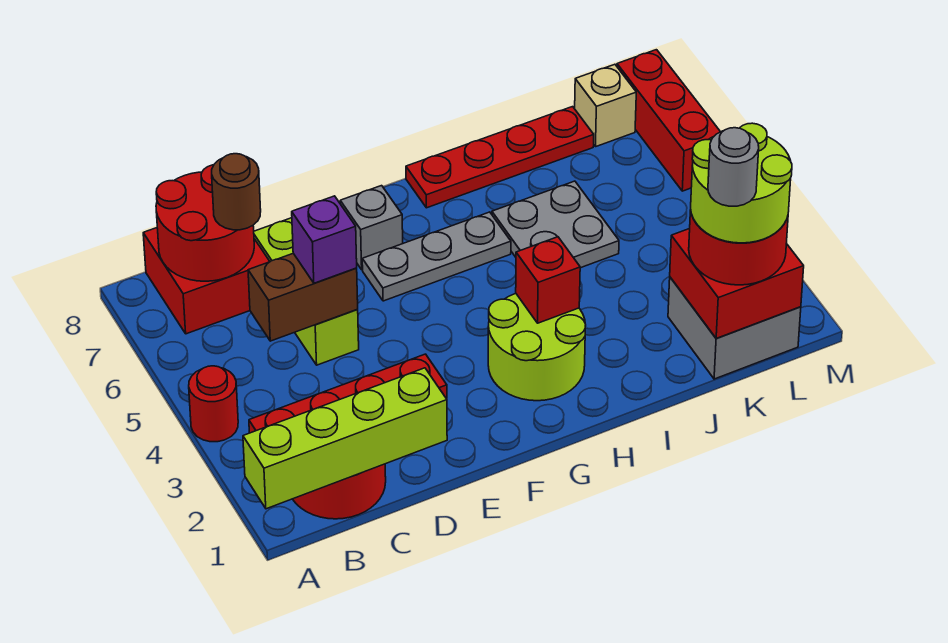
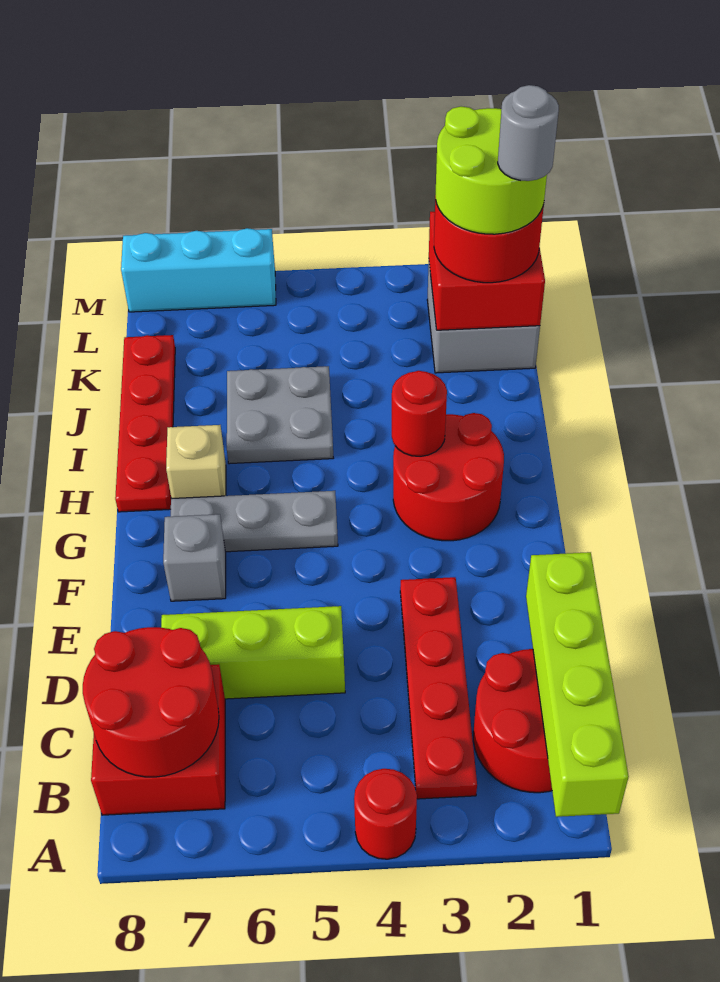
brown 1x2 brick [248,253,358,341] -> none
brown 1x1 round brick [212,154,261,230] -> none
purple 1x1 brick [292,196,357,283] -> none
grey 1x3 plate [362,212,511,301] -> grey 1x3 plate turned to [171,491,338,552]
lime 2x2 round brick [488,294,586,401] -> red 2x2 round brick [393,413,504,541]
red 1x1 brick [516,237,580,323] -> red 1x1 round brick [392,371,447,456]
tan 1x1 brick [575,64,636,147] -> tan 1x1 brick moved to [166,425,226,499]
red 1x3 brick [617,50,720,191] -> cyan 1x3 brick [121,228,276,312]

